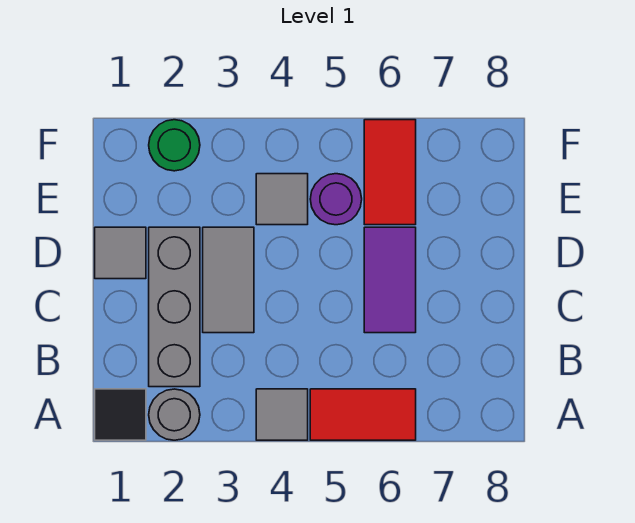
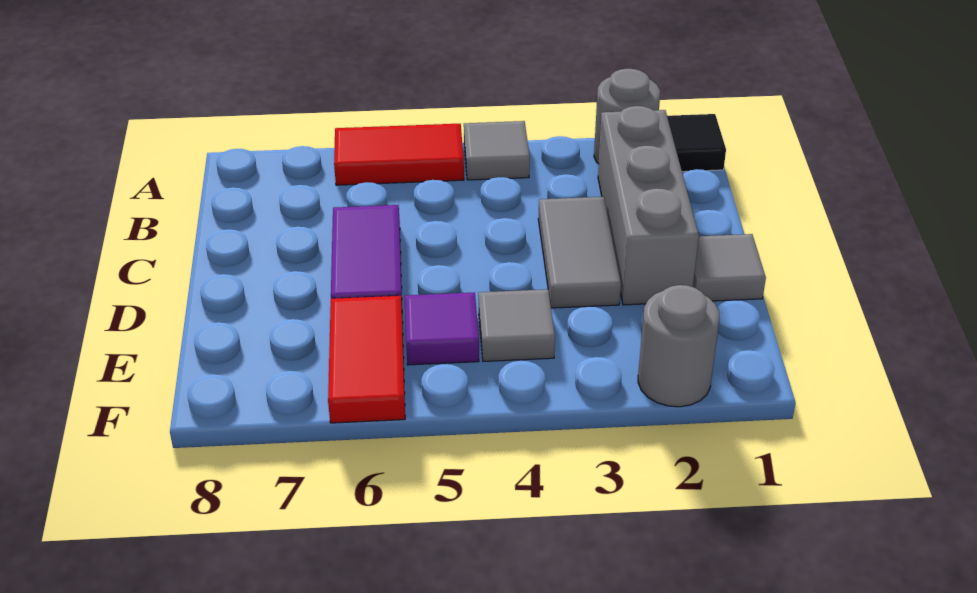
purple 1x1 round brick [310,174,362,225] -> purple 1x1 tile [405,292,479,365]
green 1x1 round brick [149,120,200,171] -> grey 1x1 round brick [638,285,720,407]

